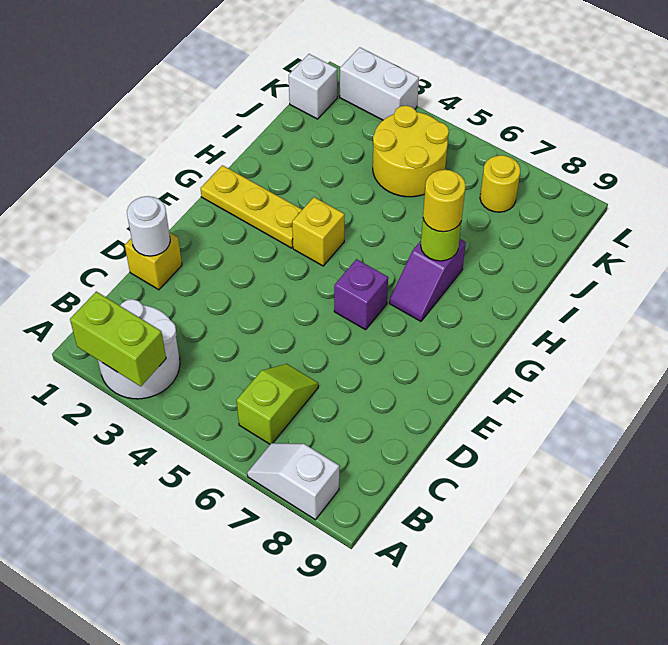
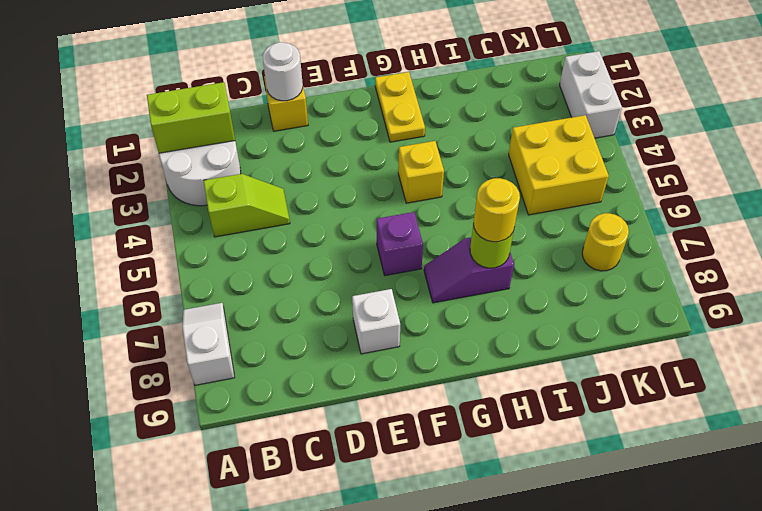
lime 1x2 brick [70,292,166,387] -> lime 1x2 brick turned to [147,82,235,153]
lime 1x2 slope [237,364,318,444] -> lime 1x2 slope moved to [204,174,290,237]
yellow 1x3 plate [200,165,302,248] -> yellow 1x2 plate [375,72,425,142]
yellow 2x2 round brick [373,106,449,197] -> yellow 2x2 brick [509,115,609,215]
white 1x1 brick [289,54,337,119] -> white 1x1 brick moved to [352,289,400,354]

